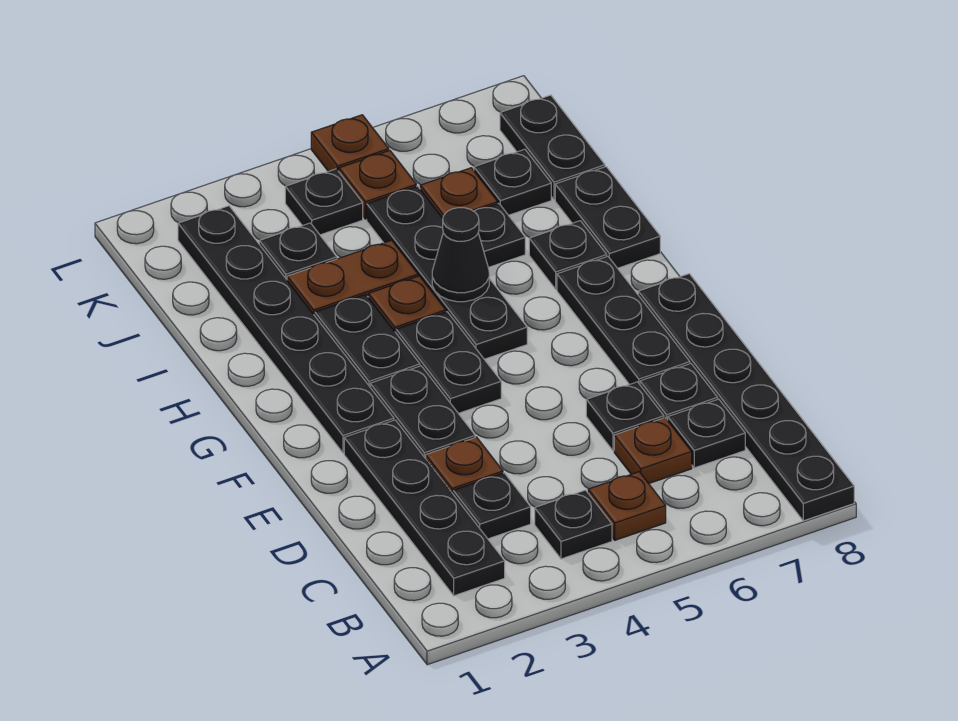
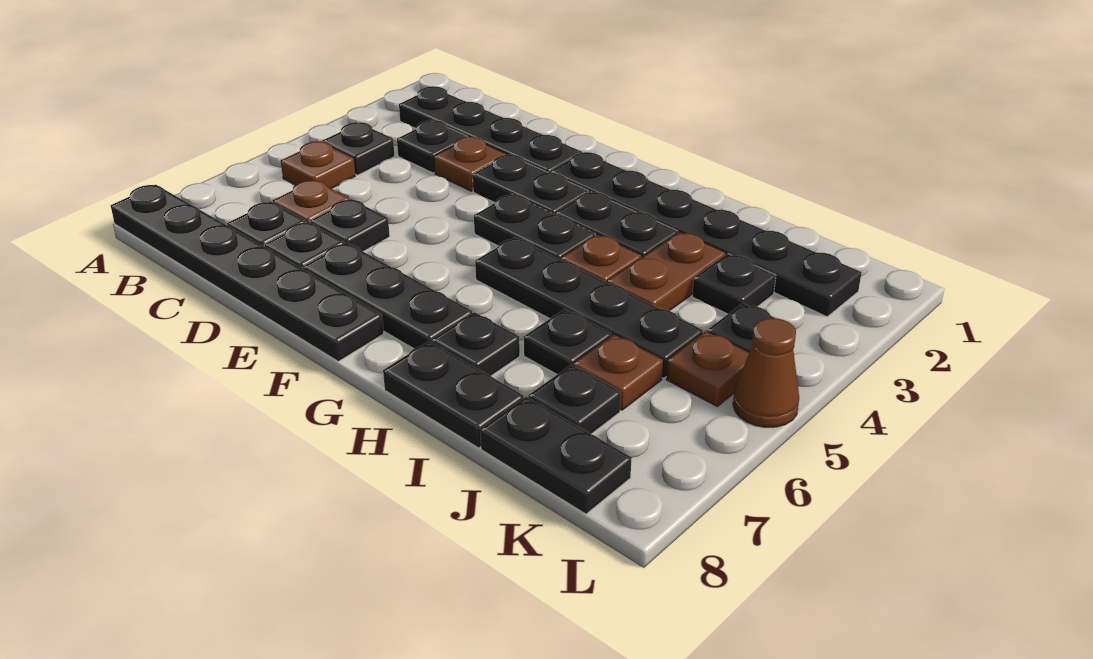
black 1x1 cone [432,208,489,302] -> none
brown 1x1 plate [311,115,389,172] -> brown 1x1 cone [733,318,799,427]

